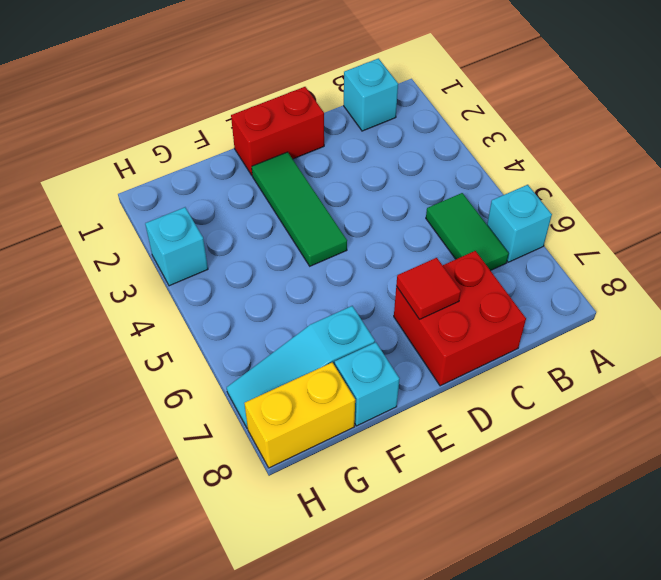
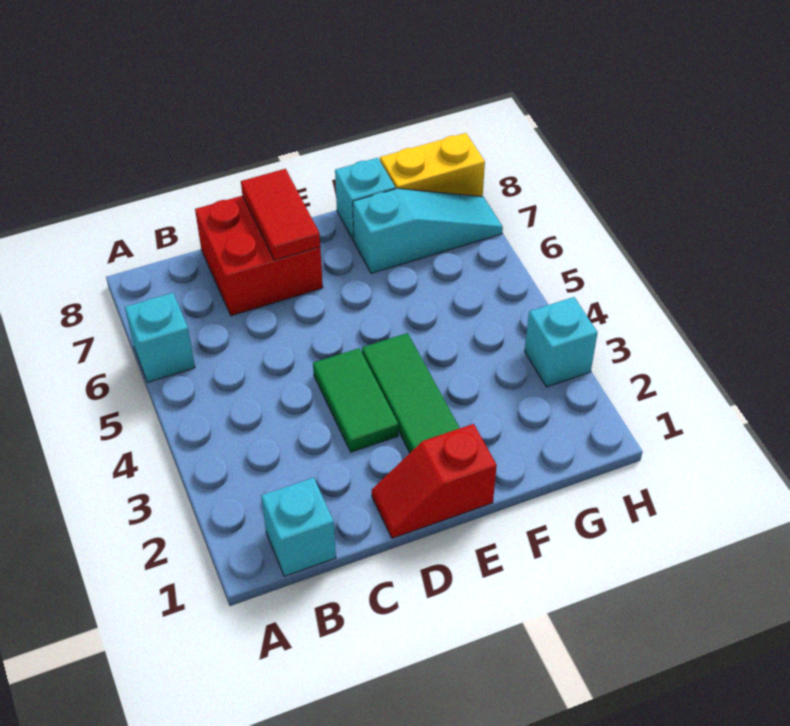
green 1x2 tile [426,193,509,271] -> green 1x2 tile moved to [313,348,398,452]
red 1x2 brick [231,87,324,175] -> red 1x2 slope [372,424,497,538]
red 1x1 tile [396,258,461,319] -> red 1x2 tile [241,169,320,260]

